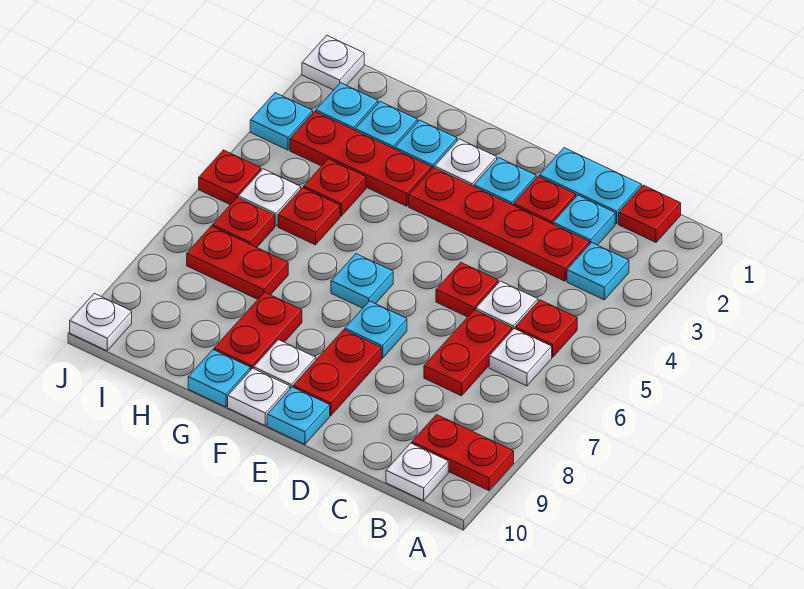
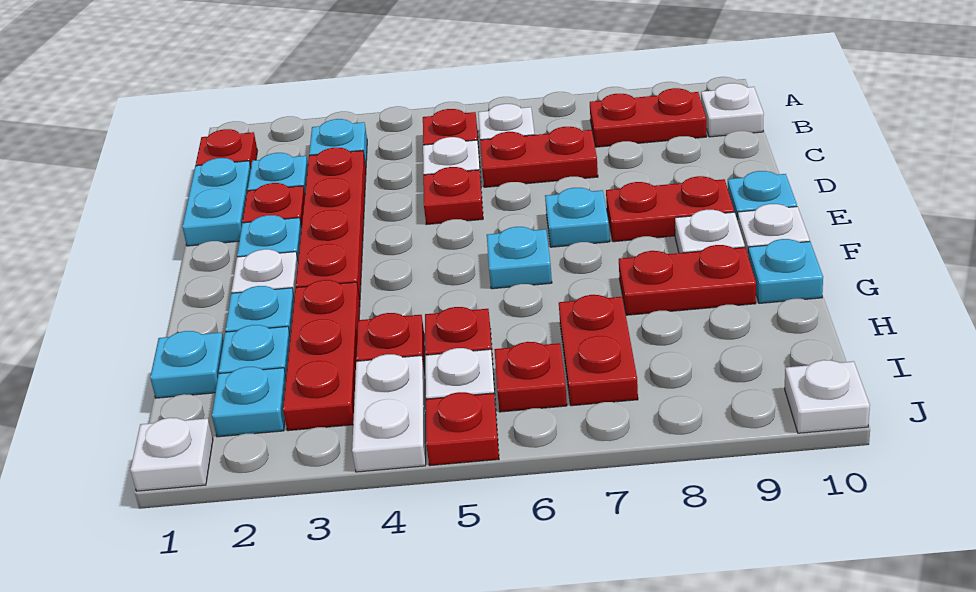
red 1x2 plate [412,415,514,491] -> red 1x2 plate turned to [590,88,706,147]
none -> white 1x2 plate [352,354,426,472]
cyan 1x1 plate [250,93,313,150] -> cyan 1x1 plate moved to [150,331,224,398]

